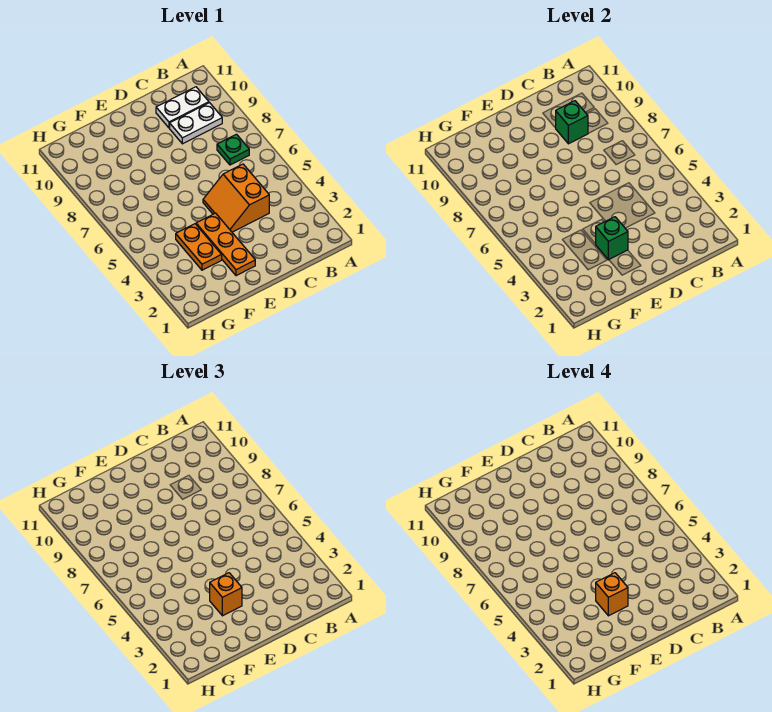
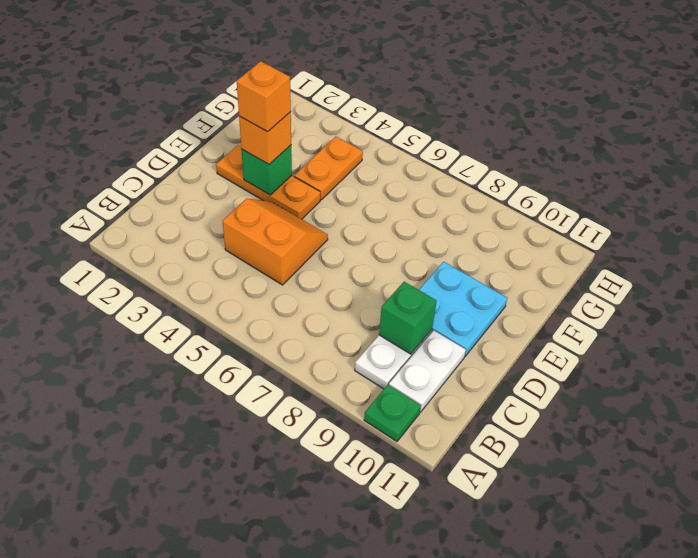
green 1x1 plate [217,134,249,165] -> green 1x1 plate moved to [364,385,421,441]
none -> cyan 2x2 plate [419,262,507,356]
orange 1x2 plate [176,224,222,270] -> orange 1x2 plate turned to [294,137,363,200]

